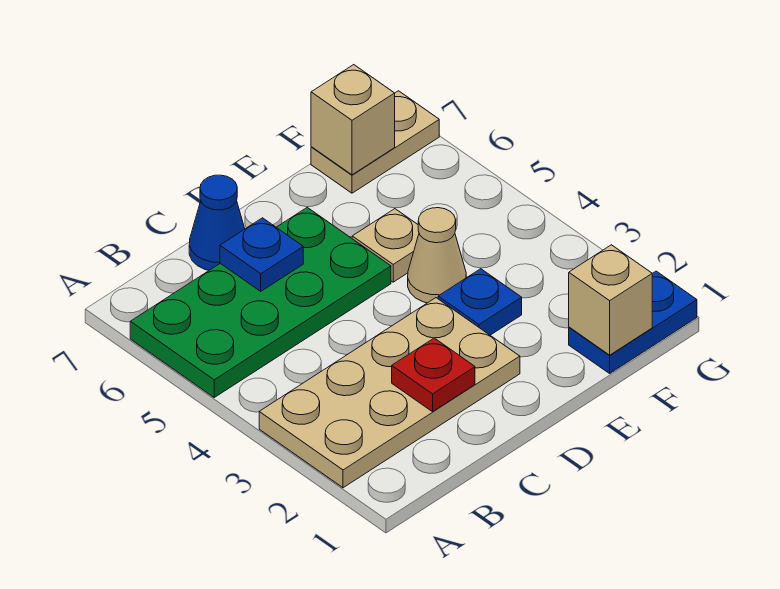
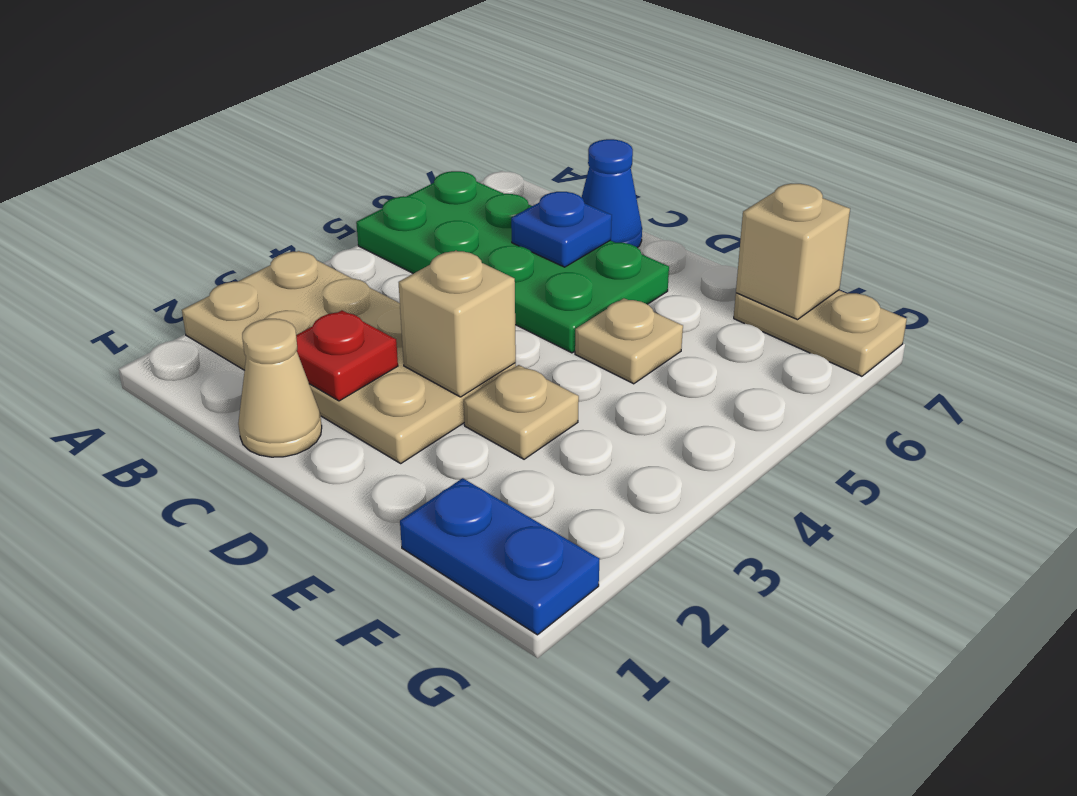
blue 1x1 plate [438,269,522,335] -> tan 1x1 plate [464,365,579,459]
tan 1x1 cone [408,208,466,303] -> tan 1x1 cone moved to [238,319,322,457]
tan 1x1 brick [569,245,652,355] -> tan 1x1 brick moved to [399,251,516,397]

